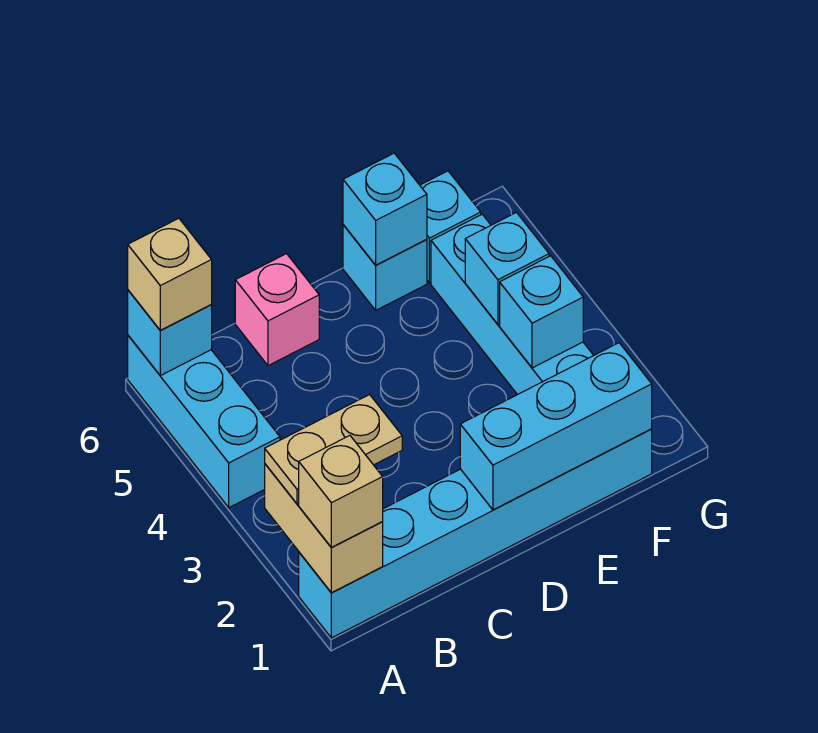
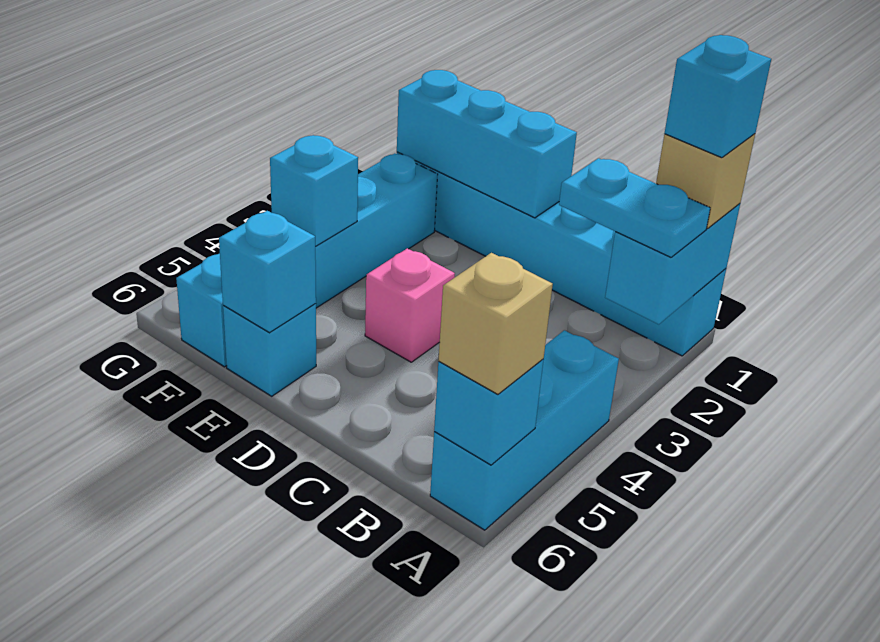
tan 1x2 brick [265,464,383,593] -> cyan 1x2 brick [605,204,740,324]
tan 1x2 plate [265,395,402,504] -> cyan 1x2 plate [559,158,710,257]
pink 1x1 brick [235,254,319,366] -> pink 1x1 brick moved to [365,248,455,362]
cyan 1x1 brick [500,256,583,368] -> cyan 1x1 brick moved to [665,35,771,158]

